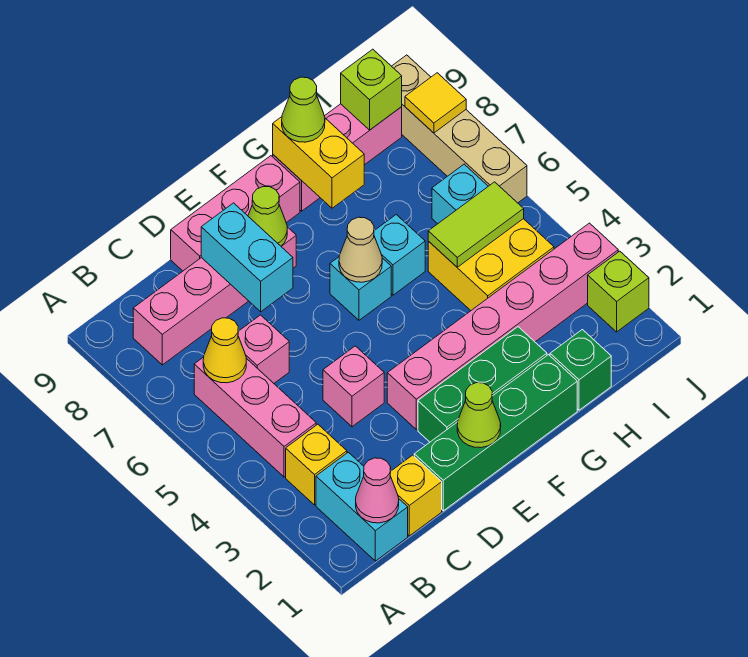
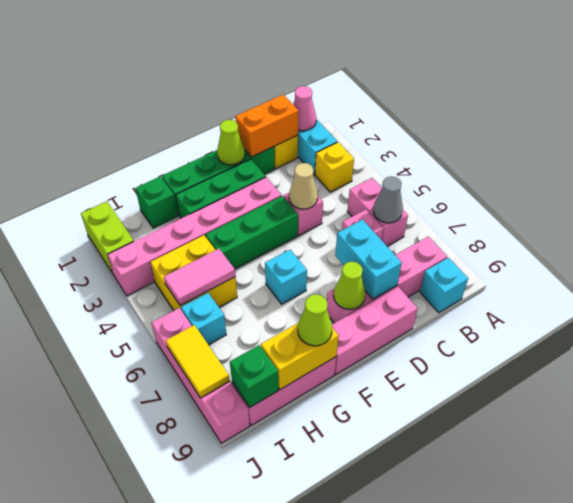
pink 1x3 brick [194,357,316,477] -> pink 1x2 brick [347,178,408,246]
yellow 1x1 cone [203,318,246,383] -> grey 1x1 cone [373,176,403,223]
none -> orange 1x2 brick [235,95,299,157]
none -> green 1x3 brick [206,196,298,269]
tan 1x1 cone [339,217,382,282] -> tan 1x1 cone moved to [289,163,318,209]
cyan 1x1 brick [374,215,425,295] -> cyan 1x1 brick moved to [420,258,468,313]
yellow 1x2 brick [273,117,364,208] -> yellow 1x2 brick turned to [261,323,339,389]
lime 1x2 tile [428,182,524,267] -> pink 1x2 tile [164,249,235,306]
lime 1x1 brick [341,49,402,130] -> green 1x1 brick [230,345,278,407]
lime 1x1 brick [588,251,649,332] -> lime 1x2 brick [81,201,134,273]
tan 1x4 brick [392,55,527,203] -> pink 1x4 brick [152,308,250,443]
yellow 1x1 tile [405,73,466,133] -> yellow 1x2 tile [166,325,230,398]

